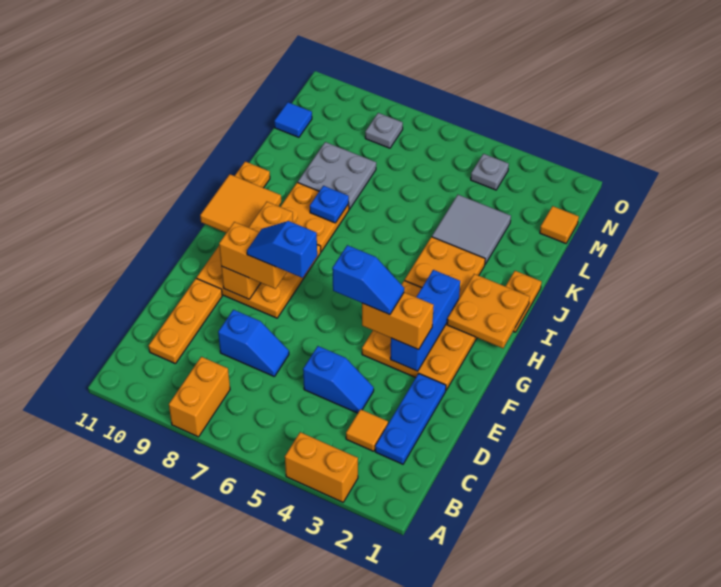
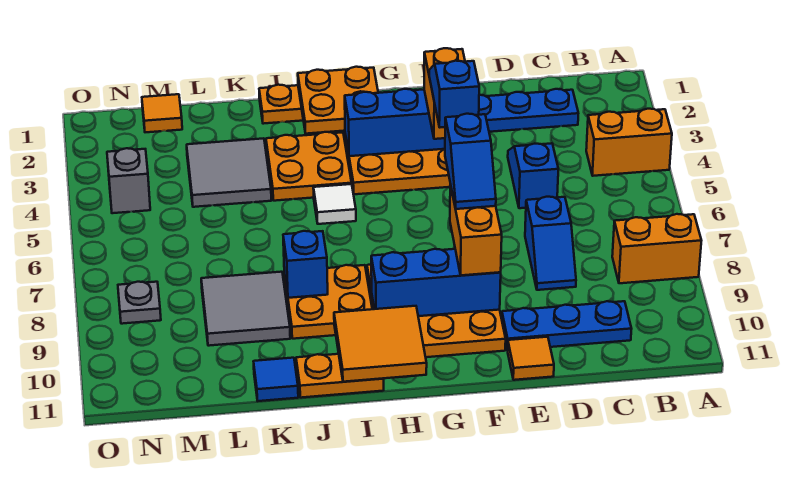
orange 1x2 brick [285,432,358,502] -> orange 1x2 brick turned to [586,109,672,176]
orange 1x1 tile [346,409,388,451] -> orange 1x1 tile moved to [508,337,554,380]
orange 1x3 plate [149,278,222,364] -> blue 1x3 plate [502,301,631,350]
blue 1x2 slope [218,310,289,376] -> blue 1x2 slope turned to [525,197,576,290]
orange 1x3 brick [221,202,293,299] -> blue 1x3 brick [371,249,501,316]
none -> white 1x1 tile [313,184,356,224]
blue 1x1 plate [310,186,349,223] -> blue 1x1 brick [283,231,328,298]
grey 2x2 plate [298,142,376,209] -> grey 2x2 tile [201,272,290,346]
blue 1x1 tile [274,102,312,137] -> blue 1x1 tile moved to [254,358,298,401]
grey 1x1 plate [471,154,509,190] -> grey 1x1 brick [107,148,150,213]

